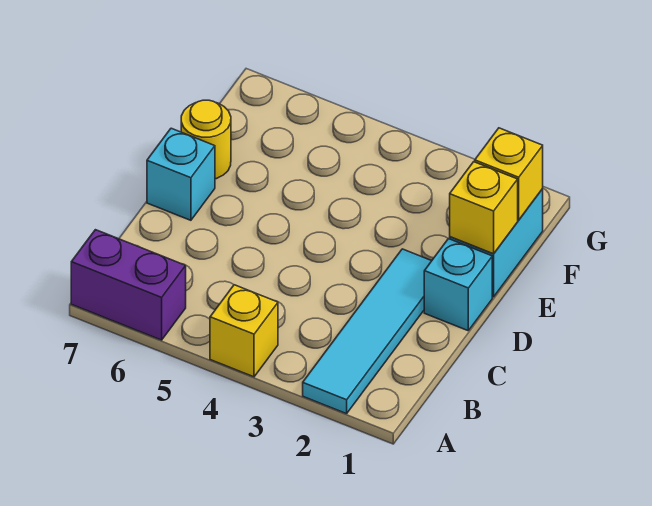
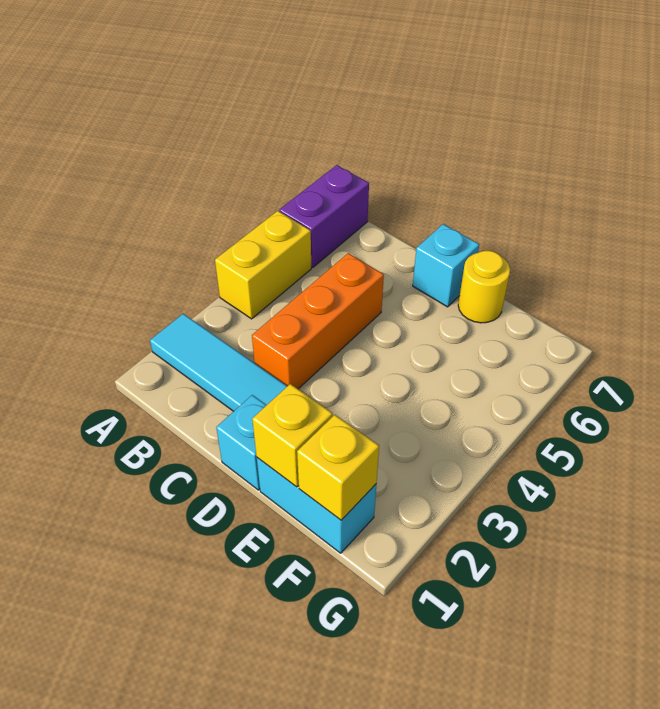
yellow 1x1 brick [210,285,278,377] -> yellow 1x2 brick [215,211,311,319]
none -> orange 1x3 brick [252,253,384,389]

